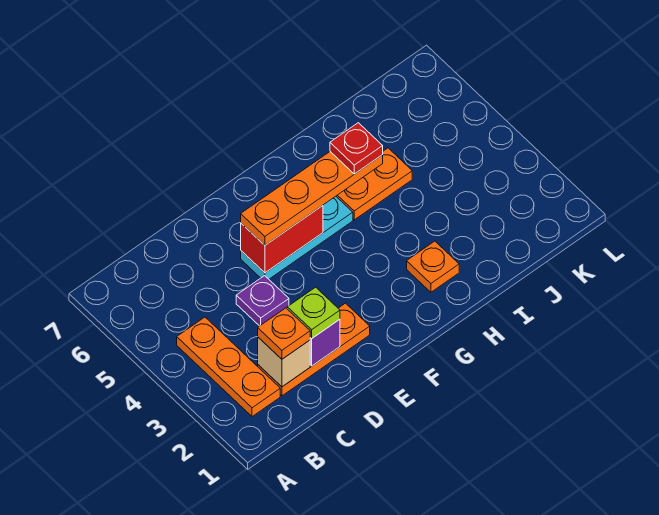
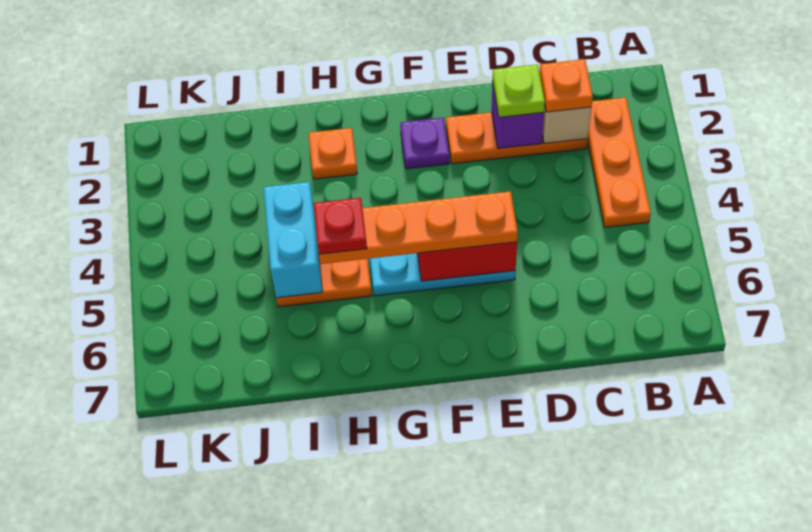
purple 1x1 plate [236,276,289,326] -> purple 1x1 plate moved to [400,118,449,169]
none -> cyan 1x2 brick [264,182,322,298]

